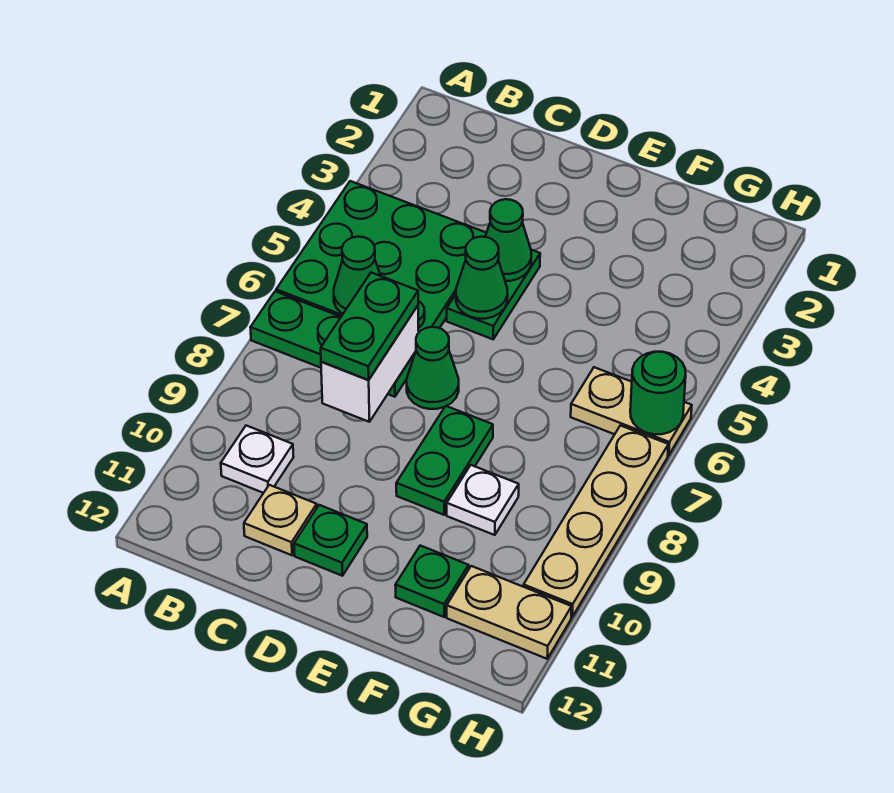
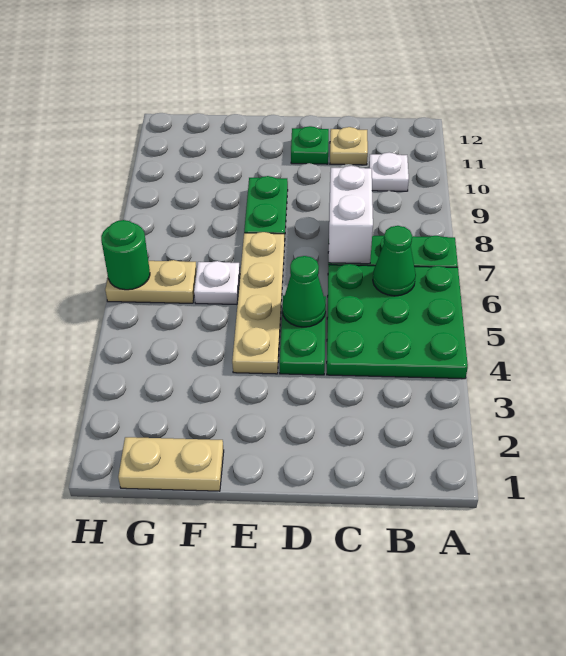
green 1x2 plate [321,273,418,380] -> none
green 1x1 cone [485,199,531,281] -> none
green 1x1 cone [407,327,459,409] -> none
white 1x1 plate [447,465,519,535] -> white 1x1 plate moved to [194,261,240,304]
green 1x1 plate [396,546,469,617] -> none
tan 1x2 plate [447,566,572,659] -> tan 1x2 plate moved to [118,437,224,491]
tan 1x4 plate [524,425,668,617] -> tan 1x4 plate moved to [232,232,285,374]

